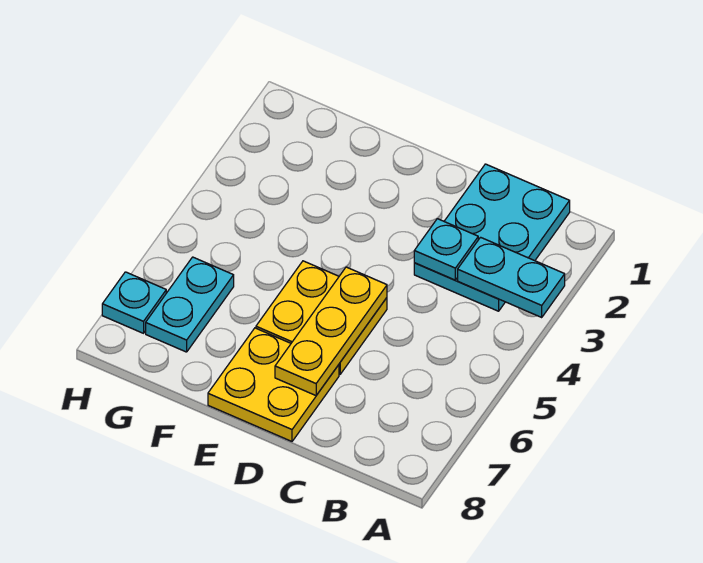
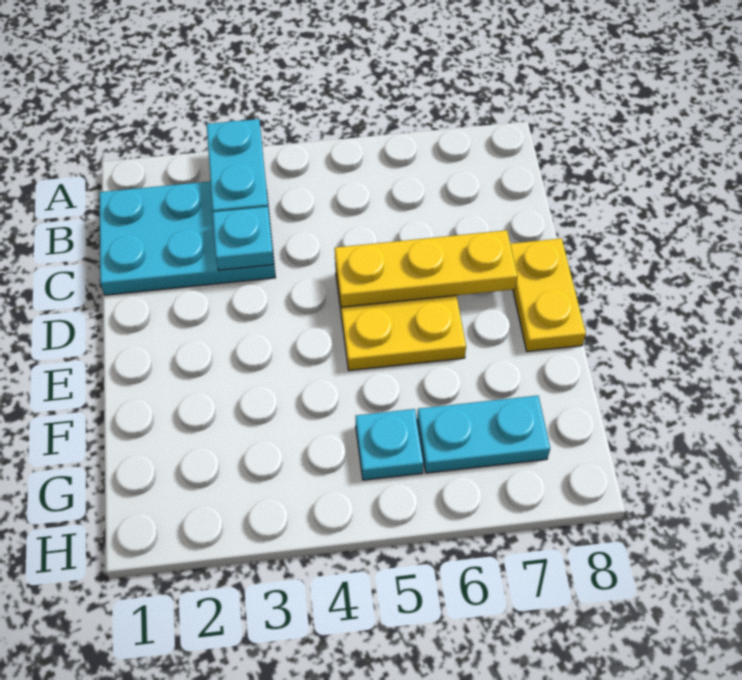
yellow 2x2 plate [208,328,339,441] -> yellow 1x2 plate [510,238,586,351]
cyan 1x1 plate [102,272,166,333] -> cyan 1x1 plate moved to [356,409,424,480]

